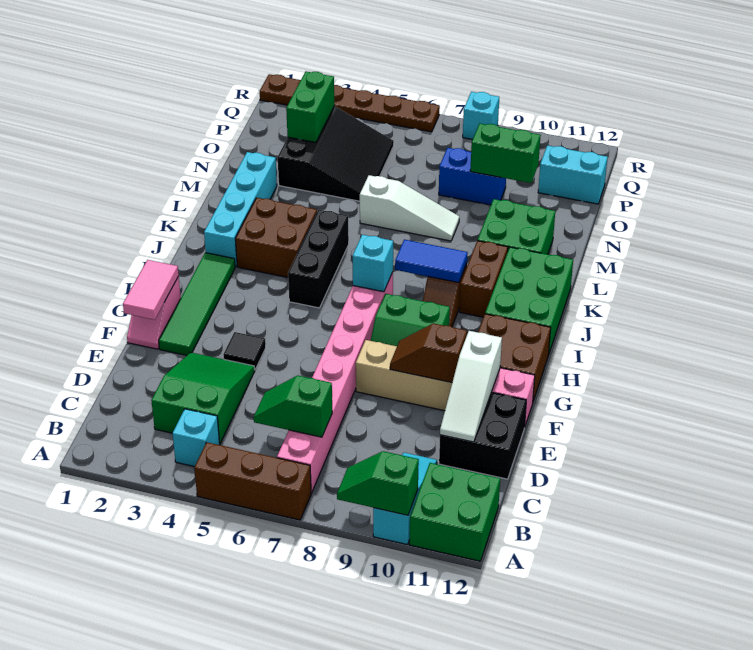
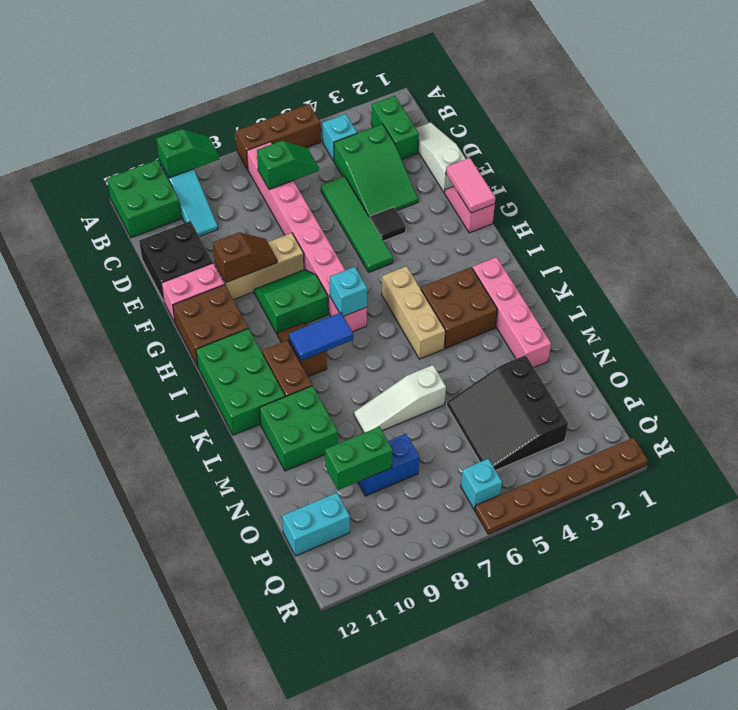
white 1x3 slope [440,331,502,442] -> white 1x3 slope moved to [416,122,466,192]
green 1x4 tile [159,253,235,355] -> green 1x4 tile moved to [321,176,393,272]
black 1x3 brick [288,210,349,308] -> tan 1x3 brick [382,266,445,359]
cyan 1x4 brick [204,152,277,267] -> pink 1x4 brick [472,257,551,367]
green 1x2 brick [286,71,334,142] -> green 1x2 brick moved to [371,96,419,160]
cyan 1x1 brick [463,92,499,140] -> cyan 1x1 brick moved to [461,459,502,510]

